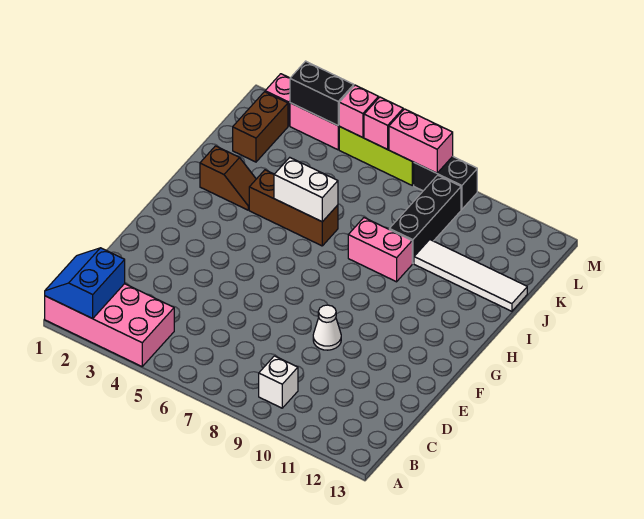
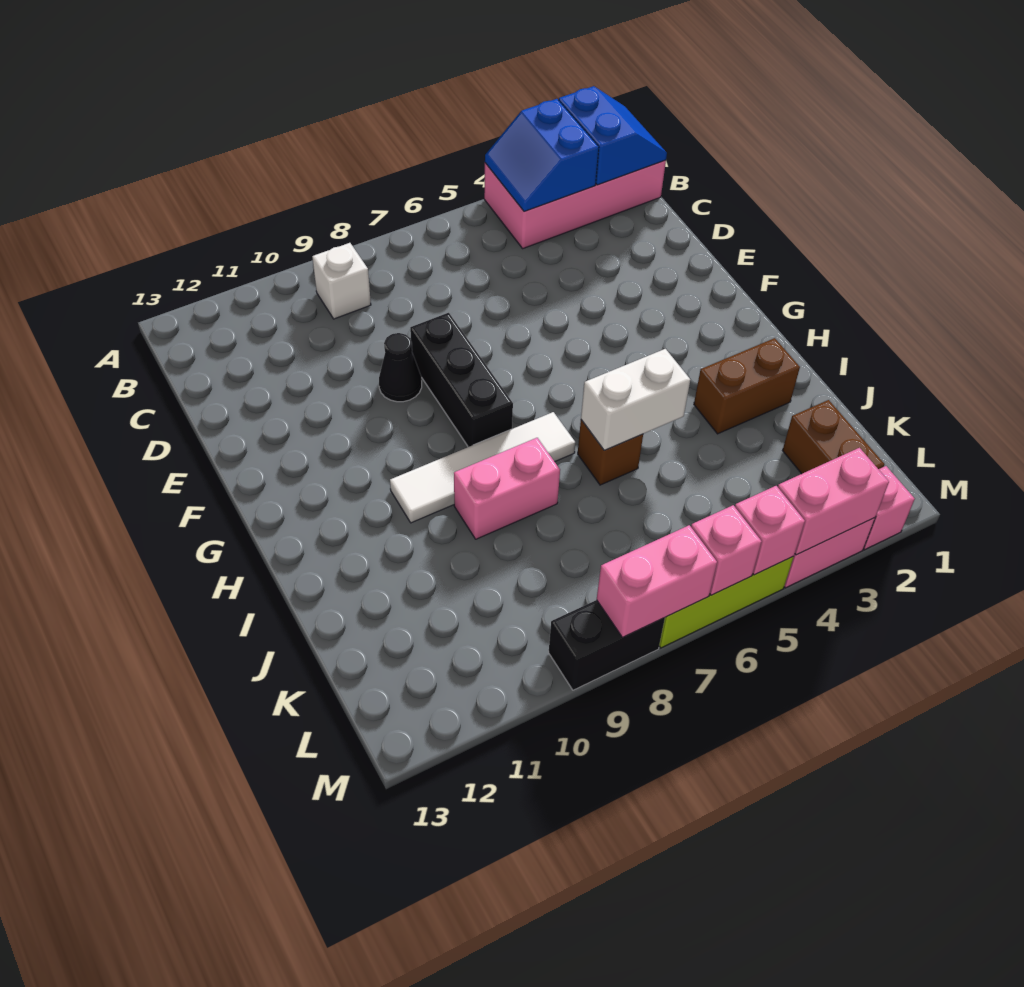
none -> blue 2x2 slope [485,99,599,211]
white 1x1 cone [313,305,341,350] -> black 1x1 cone [379,333,422,402]
brown 1x2 slope [200,146,256,210] -> brown 1x2 brick [694,338,800,434]
brown 1x3 brick [249,170,338,246] -> brown 1x1 brick [578,420,643,485]
black 1x3 brick [389,175,461,264] -> black 1x3 brick moved to [410,313,513,447]
white 1x4 tile [414,240,527,311] -> white 1x4 tile moved to [390,412,575,523]
black 1x2 brick [290,61,354,125] -> pink 1x2 brick [778,448,889,555]

